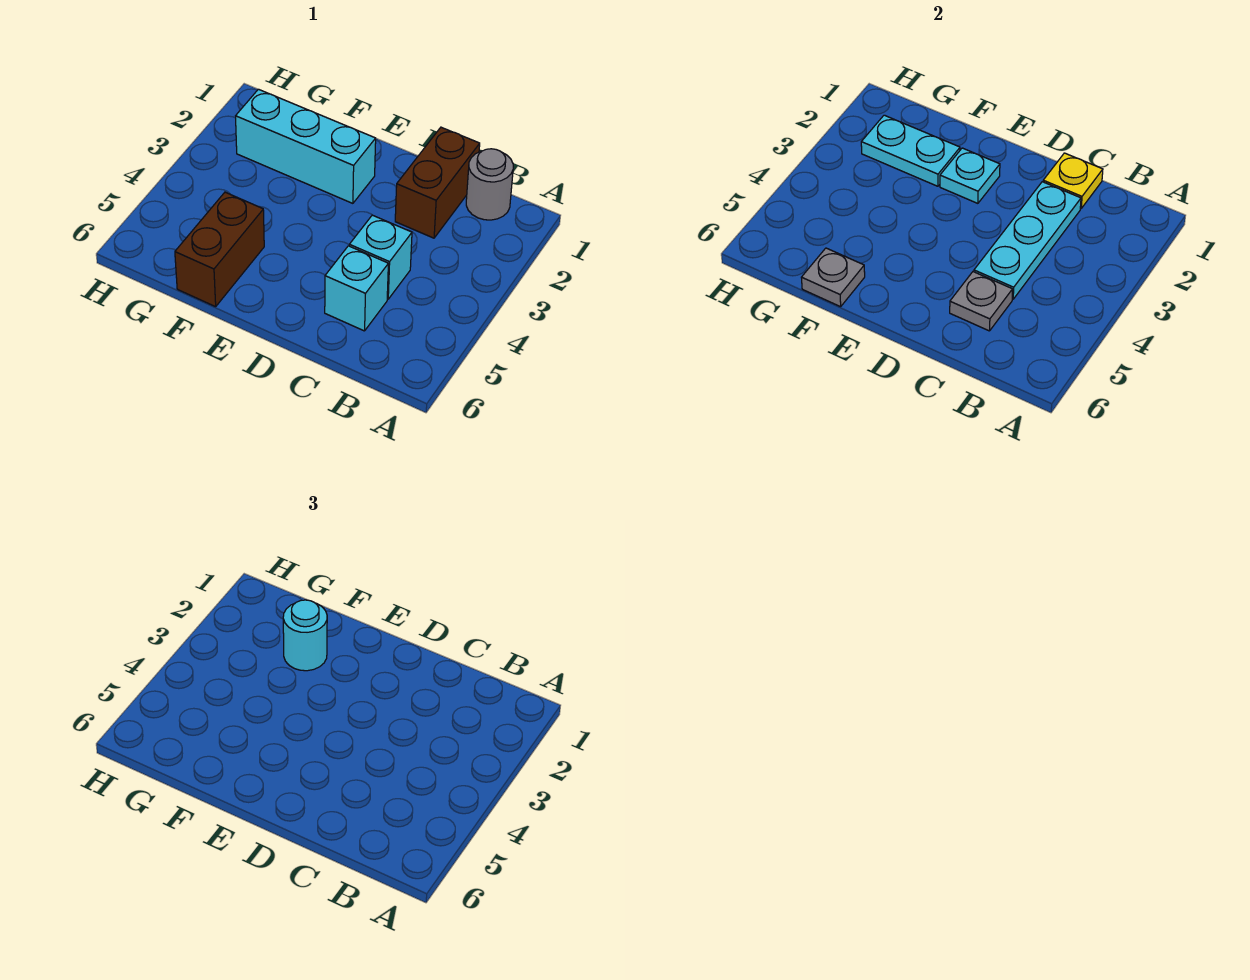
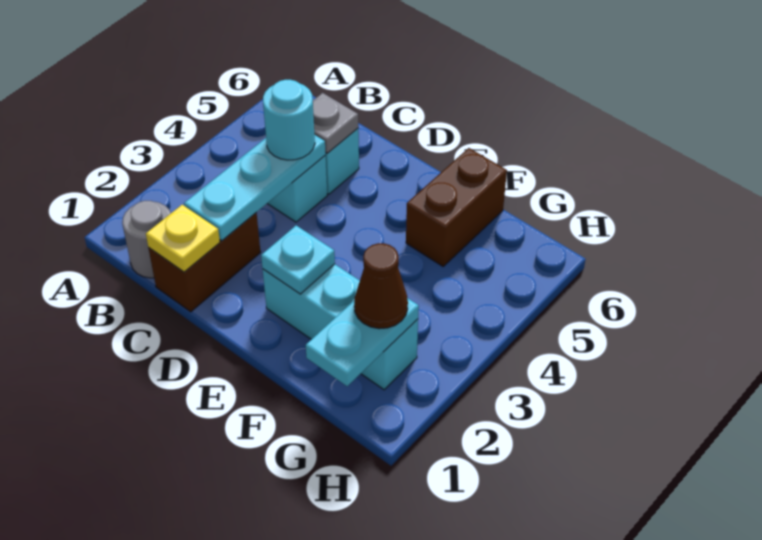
cyan 1x2 plate [861,115,960,186] -> cyan 1x2 plate turned to [306,298,419,386]
cyan 1x1 round brick [283,600,327,671] -> cyan 1x1 round brick moved to [263,80,315,160]
grey 1x1 plate [801,248,865,307] -> none
none -> brown 1x1 cone [354,243,408,329]

